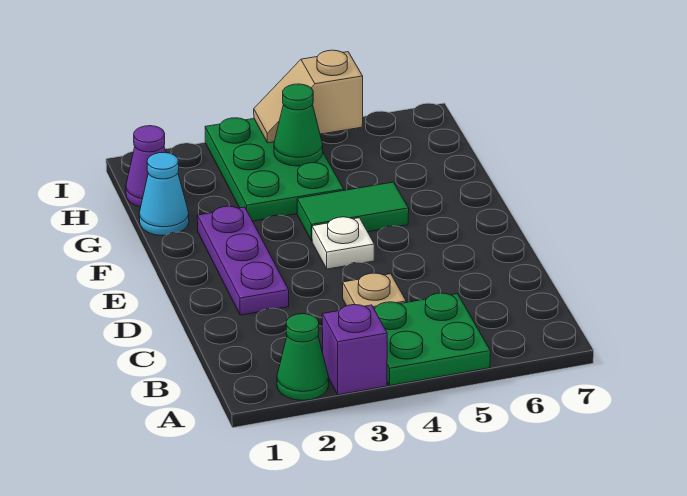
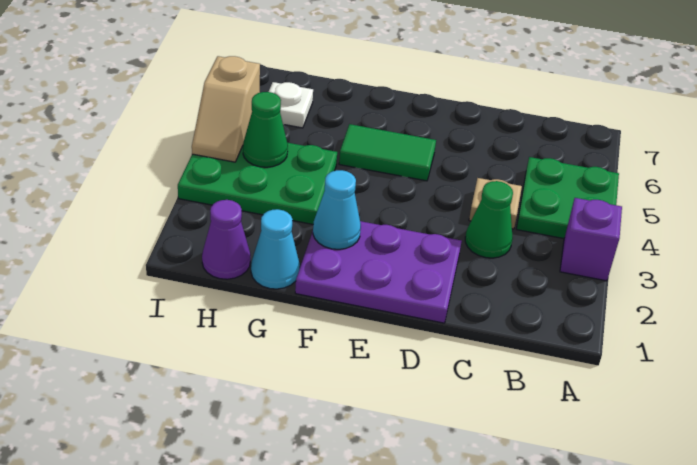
green 1x1 cone [277,314,329,400] -> green 1x1 cone moved to [465,181,513,258]
purple 1x3 plate [197,206,289,315] -> purple 2x3 plate [295,221,462,323]
white 1x1 plate [312,217,374,269] -> white 1x1 plate moved to [269,82,313,128]
none -> cyan 1x1 cone [313,170,361,249]
green 1x2 tile [297,182,409,241] -> green 1x2 tile turned to [339,124,436,181]

